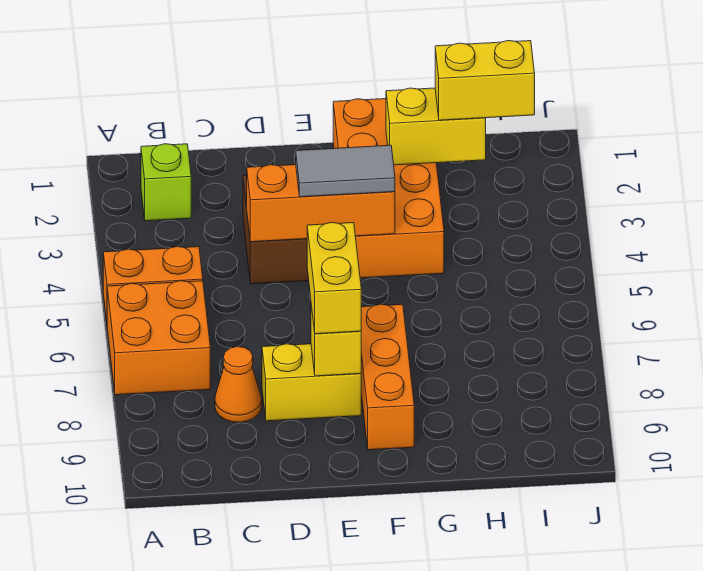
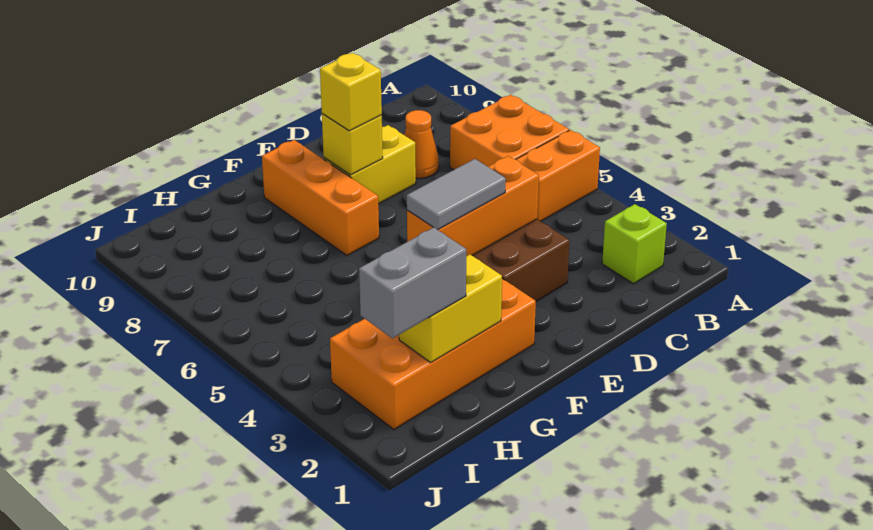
yellow 1x2 brick [307,222,361,334] -> yellow 1x1 brick [320,53,382,131]
orange 2x4 brick [333,99,444,278] -> orange 2x4 brick turned to [330,279,536,429]
yellow 1x2 brick [435,41,535,120] -> grey 1x2 brick [359,227,466,338]

